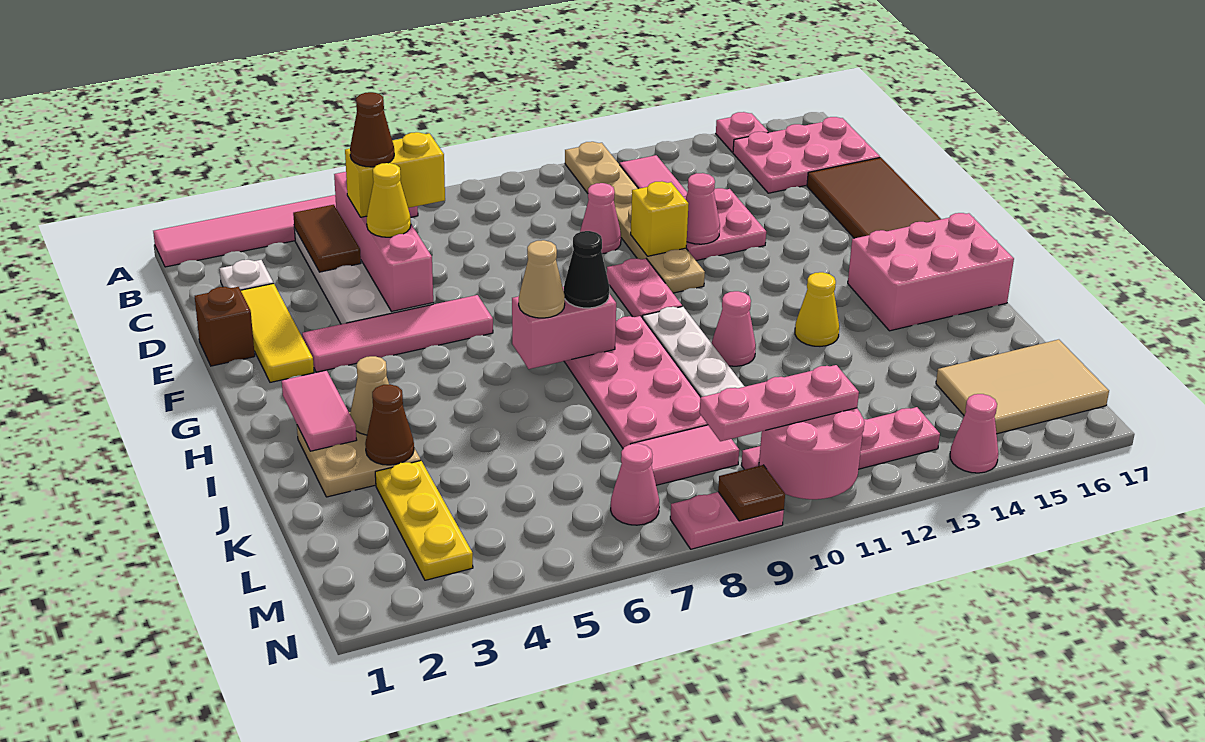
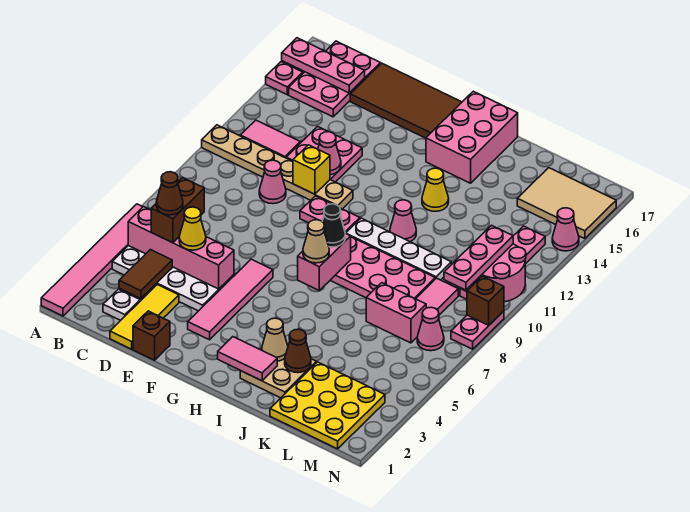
none -> pink 1x3 plate [282,38,365,93]
brown 1x2 tile [293,205,361,272] -> brown 1x2 tile turned to [119,250,172,298]
yellow 1x2 brick [345,132,445,217] -> brown 1x2 brick [151,177,204,243]
yellow 1x3 tile [241,283,314,382] -> yellow 1x3 tile turned to [110,285,179,349]
yellow 1x3 plate [375,461,473,580] -> yellow 3x3 plate [270,362,385,449]
none -> pink 1x2 brick [366,283,426,343]
tan 2x3 tile [936,340,1109,434] -> tan 2x3 tile turned to [517,168,616,239]
brown 1x1 tile [718,465,785,521] -> brown 1x1 brick [467,276,504,325]

